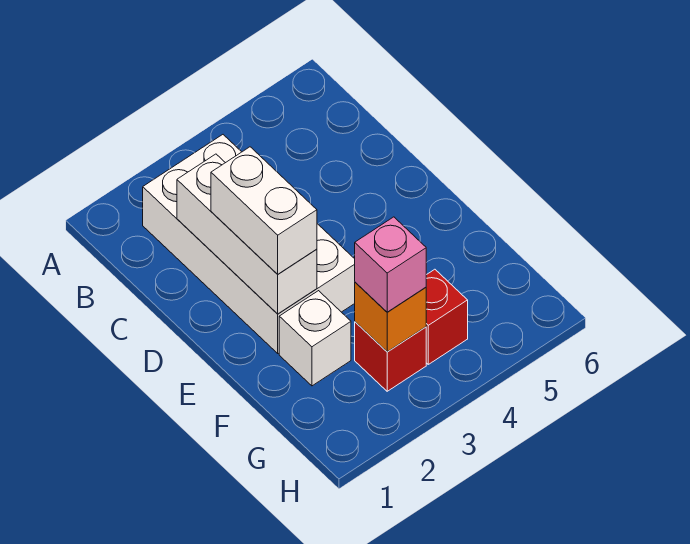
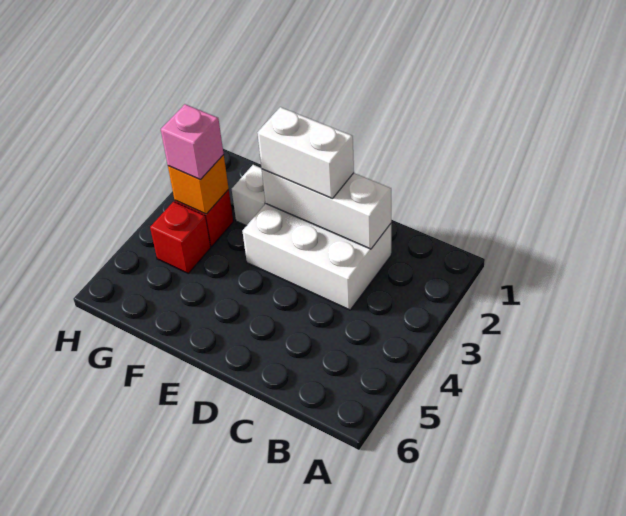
white 2x4 brick [143,135,355,353] -> white 2x3 brick [242,204,391,310]

